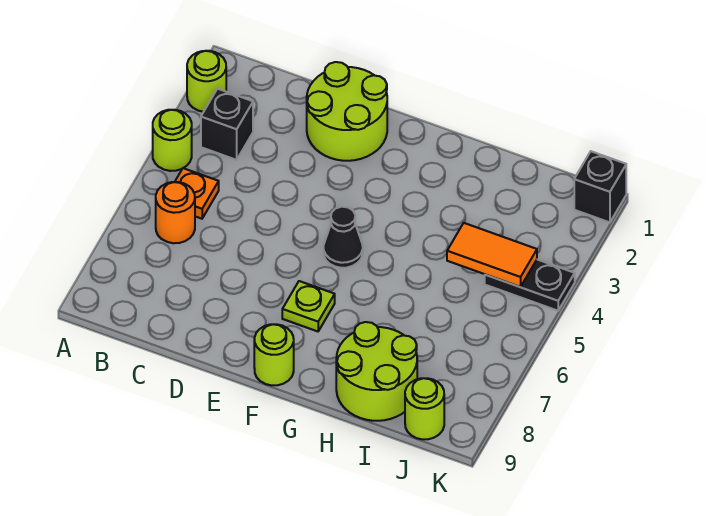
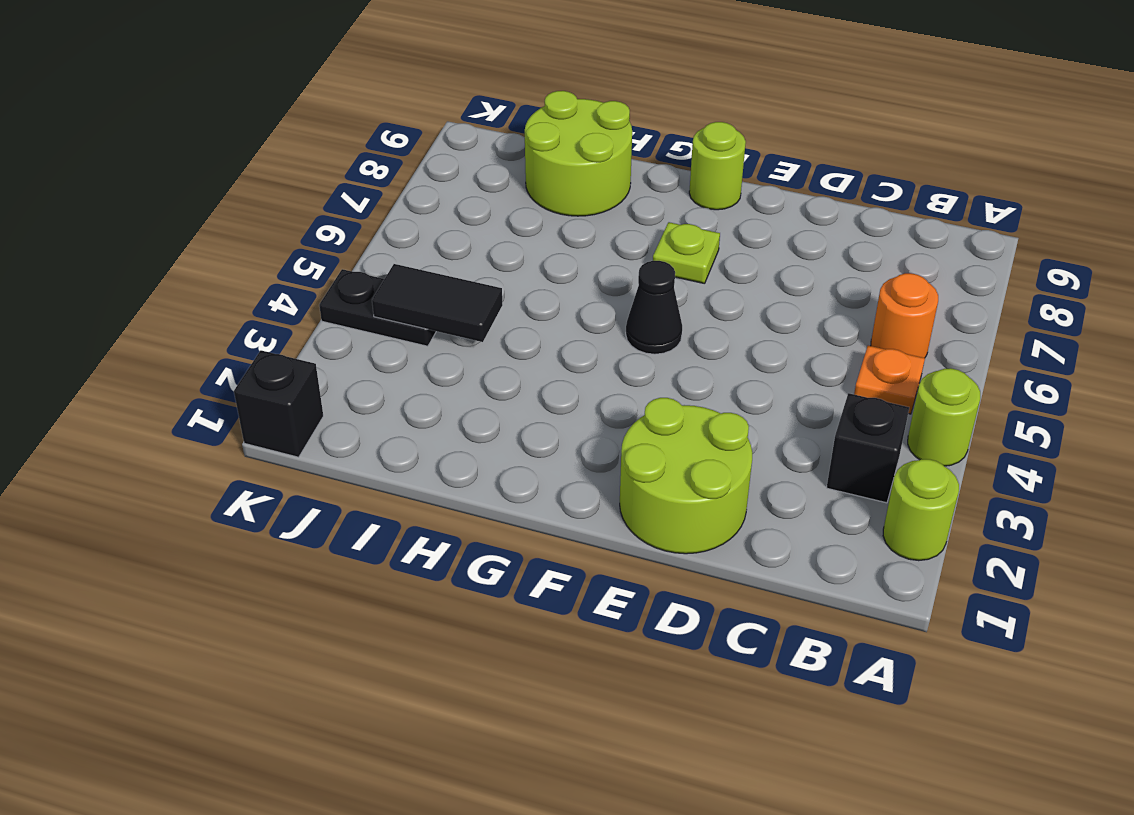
orange 1x2 tile [447,223,537,287] -> black 1x2 tile [372,264,502,342]
lime 1x1 round brick [405,378,444,439] -> none

